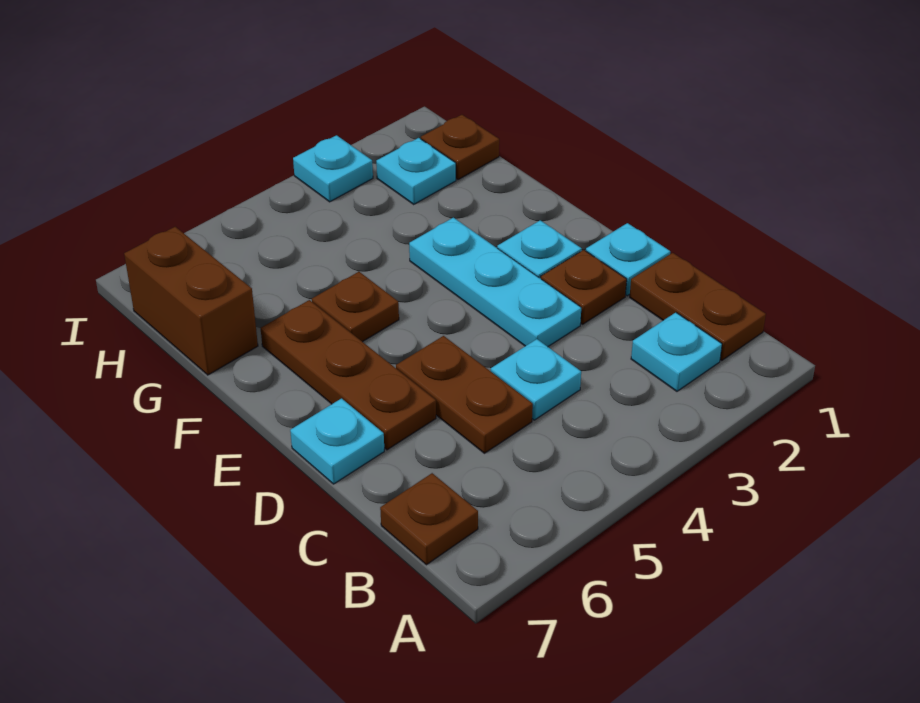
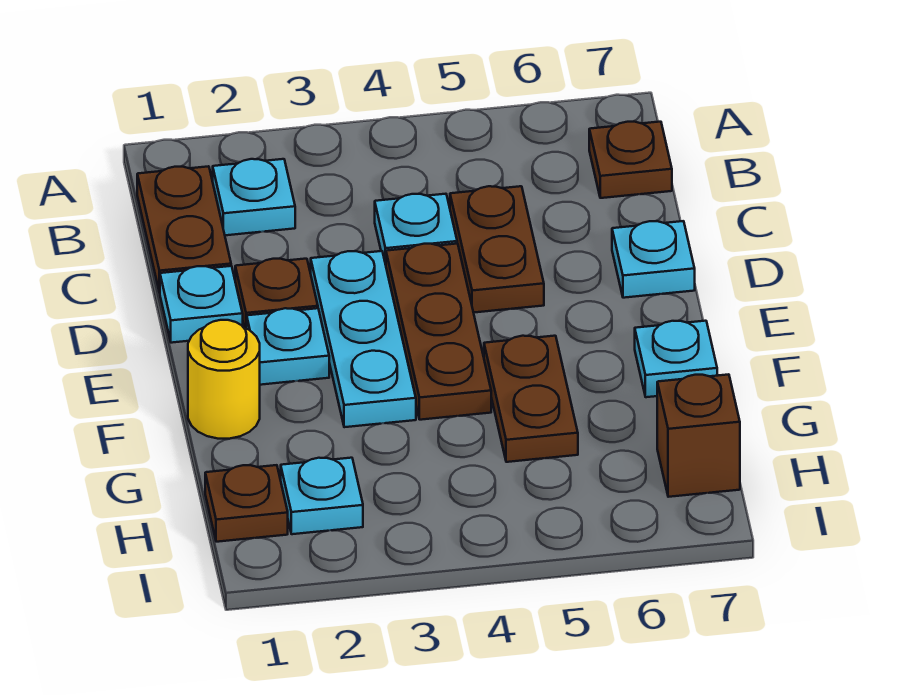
brown 1x3 plate [261,300,436,450] -> brown 1x3 plate moved to [386,244,491,420]
none -> yellow 1x1 round brick [188,320,260,439]
brown 1x1 plate [312,272,399,342] -> brown 1x2 plate [484,336,578,462]
brown 1x2 brick [124,227,258,375] -> brown 1x1 brick [657,374,740,497]
cyan 1x1 plate [293,135,373,202] -> cyan 1x1 plate moved to [635,321,717,397]

